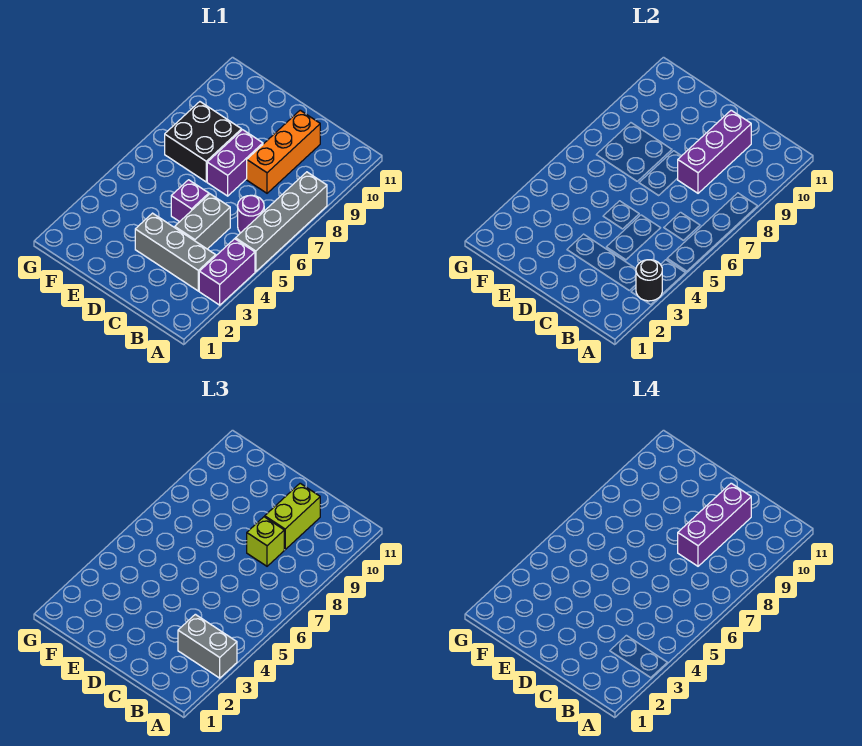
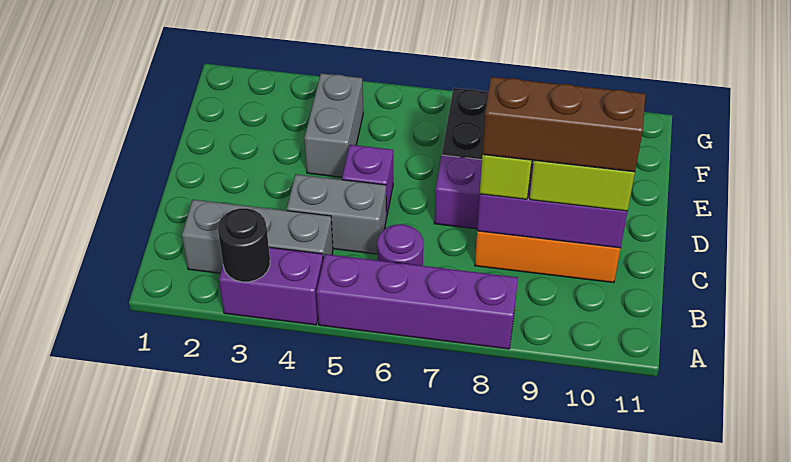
grey 1x2 brick [178,614,237,678] -> grey 1x2 brick moved to [304,73,363,177]
grey 1x4 brick [235,172,327,272] -> purple 1x4 brick [317,254,518,349]
grey 1x3 brick [135,213,216,291] -> grey 1x3 brick turned to [182,200,333,273]
purple 1x3 brick [678,483,751,566] -> brown 1x3 brick [482,77,645,172]

